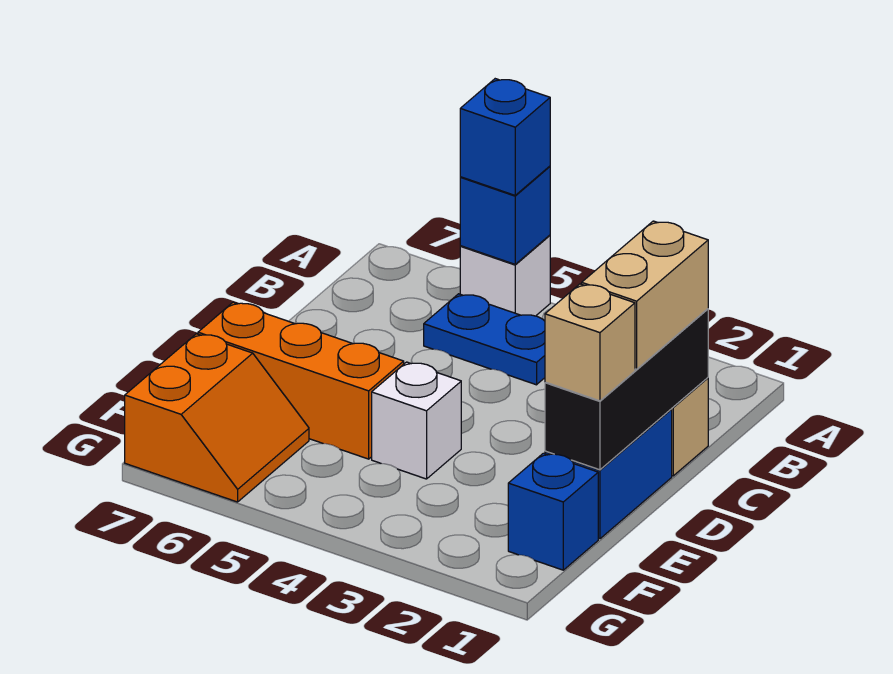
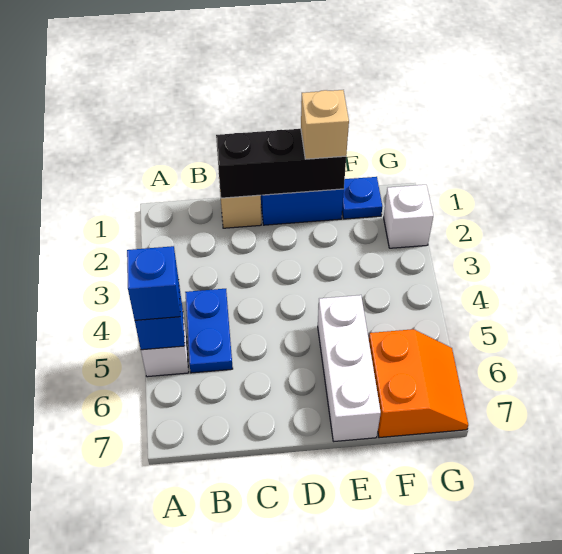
tan 1x2 brick [582,221,708,369] -> none
white 1x1 brick [372,362,461,479] -> white 1x1 brick moved to [384,185,433,248]
orange 1x3 brick [198,302,404,459] -> white 1x3 brick [318,295,381,441]
blue 1x1 brick [508,453,598,570] -> blue 1x1 plate [342,177,382,219]
orange 2x2 slope [125,334,309,502] -> orange 2x2 slope turned to [369,329,468,438]

